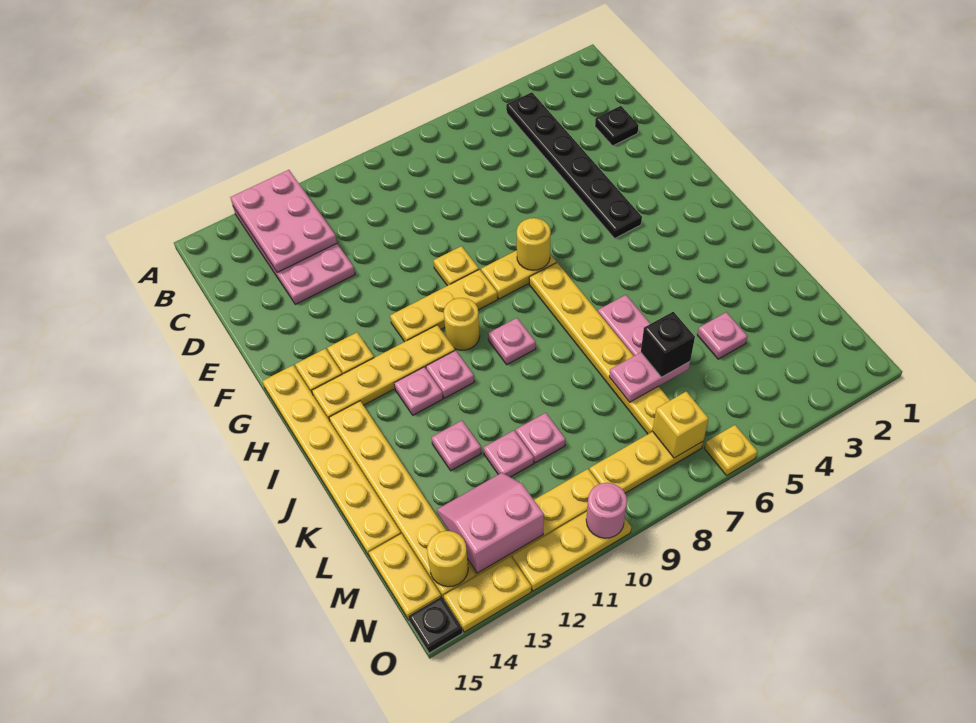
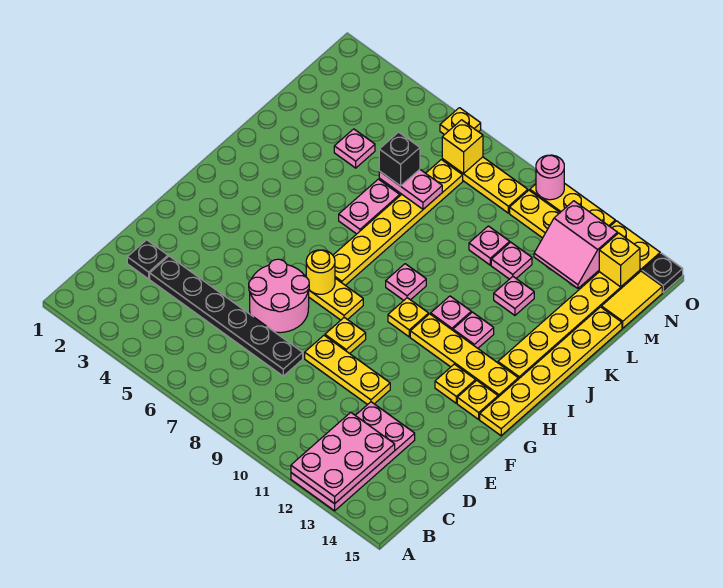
black 1x6 plate [506,92,642,238] -> black 1x6 plate turned to [150,256,303,376]
none -> pink 2x2 round brick [249,259,309,333]
yellow 1x3 plate [390,269,498,342] -> yellow 1x3 plate moved to [305,336,390,405]
yellow 1x1 round brick [444,298,480,350] -> yellow 1x1 plate [388,298,429,337]
yellow 1x2 plate [369,534,441,620] -> yellow 1x2 tile [601,271,662,328]
yellow 1x1 round brick [427,531,468,587] -> yellow 1x1 brick [599,233,640,287]

